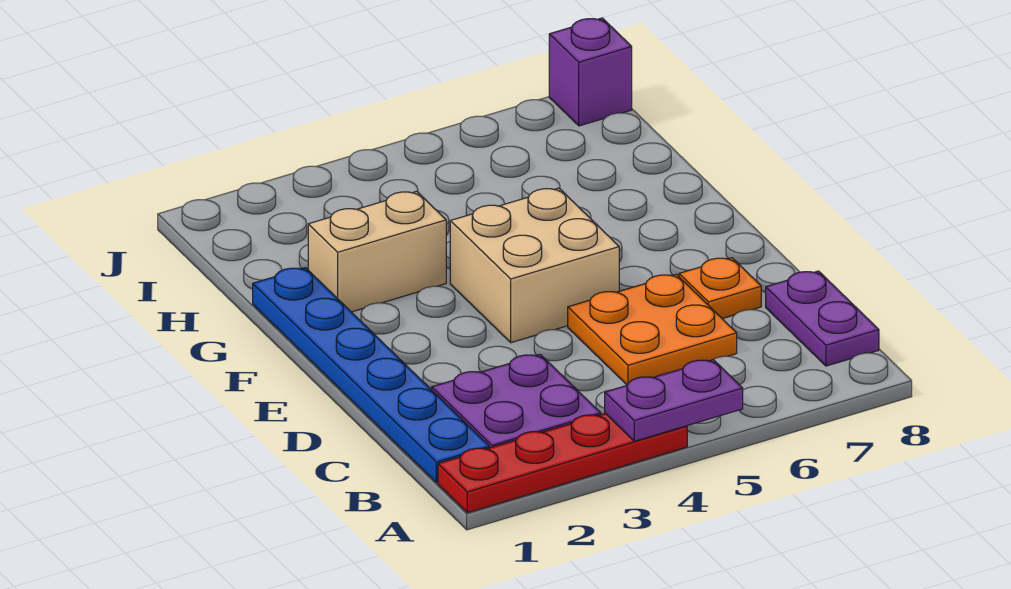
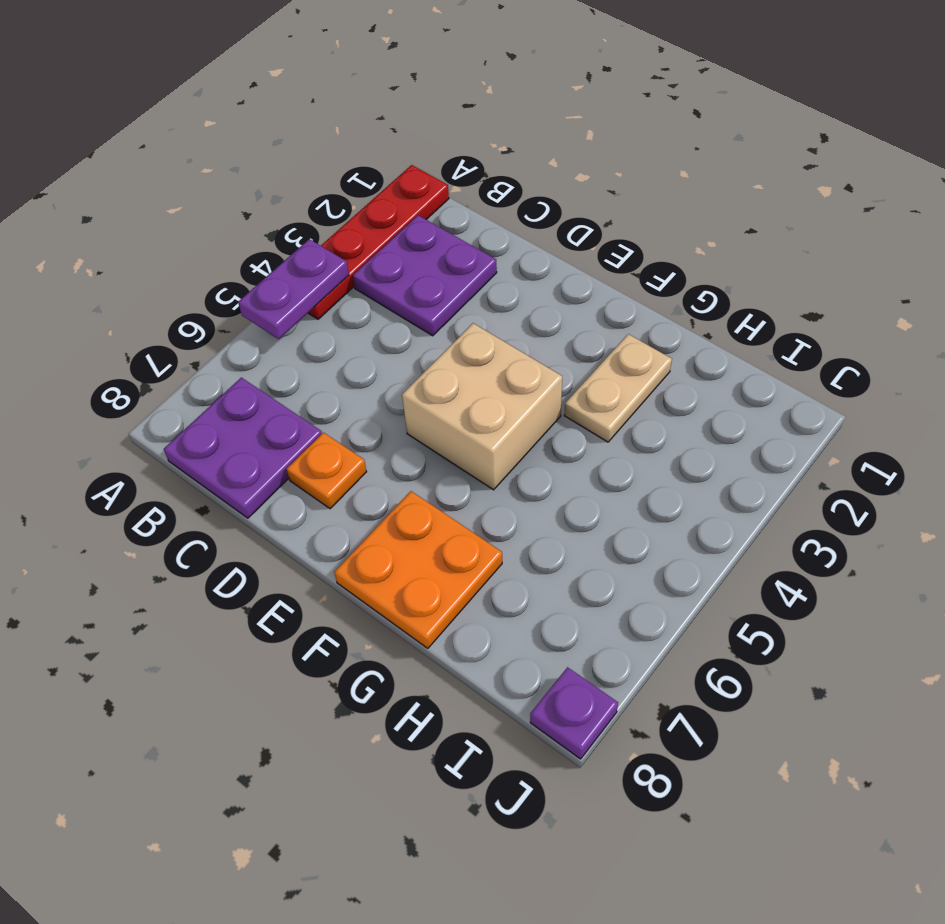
blue 1x6 plate [253,268,489,483] -> none
purple 1x2 plate [766,271,879,366] -> purple 2x2 plate [164,378,322,518]
orange 2x2 plate [568,274,737,385] -> orange 2x2 plate moved to [334,491,502,648]
tan 1x2 brick [308,191,446,312] -> tan 1x2 plate [564,334,672,442]
purple 1x1 brick [549,18,632,126] -> purple 1x1 plate [530,667,618,759]

